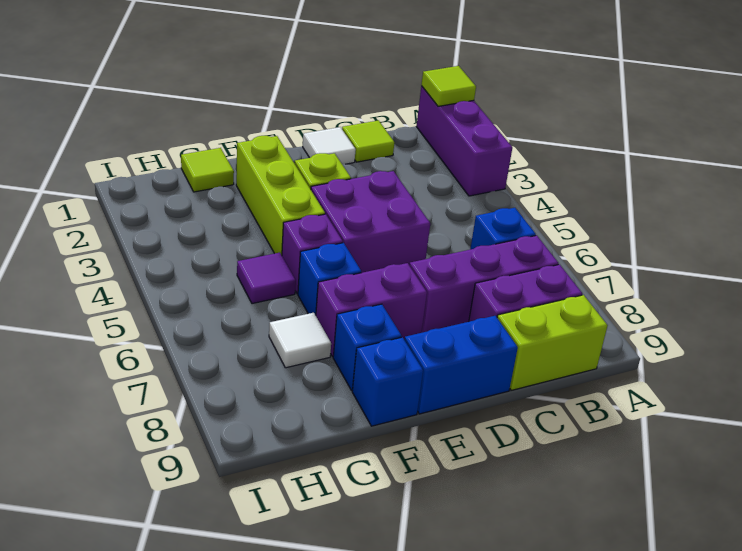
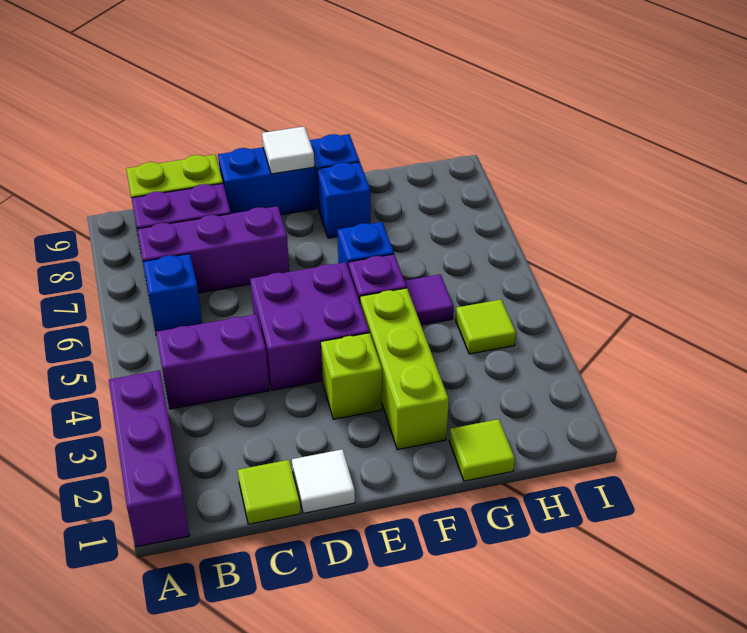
lime 1x1 tile [422,66,476,106] -> lime 1x1 tile moved to [456,300,516,354]
purple 1x2 brick [316,263,427,357] -> purple 1x2 brick moved to [156,314,269,409]
white 1x1 tile [269,313,331,368] -> white 1x1 tile moved to [262,126,314,174]

